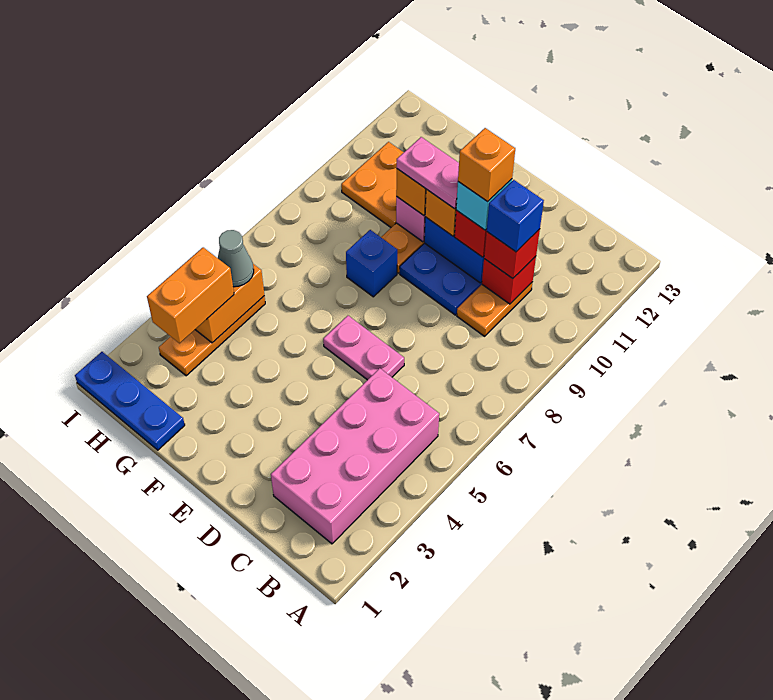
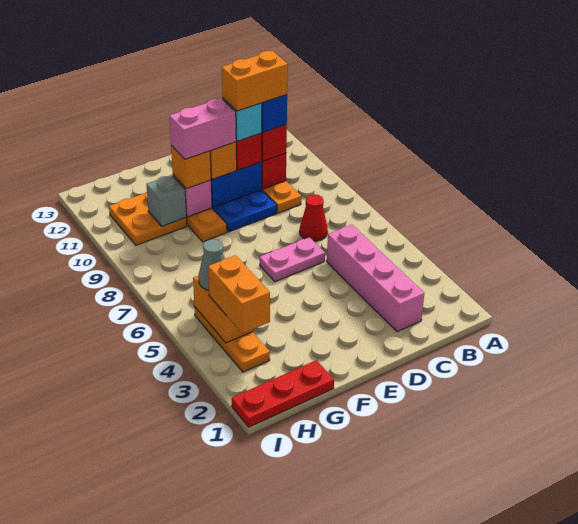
pink 2x4 brick [271,368,439,544] -> pink 1x4 brick [327,225,424,332]
none -> red 1x1 cone [300,194,328,241]
orange 1x1 brick [458,128,515,202] -> orange 1x2 brick [222,51,288,111]
pink 1x2 plate [397,137,459,209] -> pink 1x2 brick [169,98,236,159]
blue 1x1 brick [346,230,397,297] -> none
blue 1x3 plate [75,352,185,450] -> red 1x3 plate [232,360,334,427]
none -> grey 1x1 brick [146,175,186,226]

